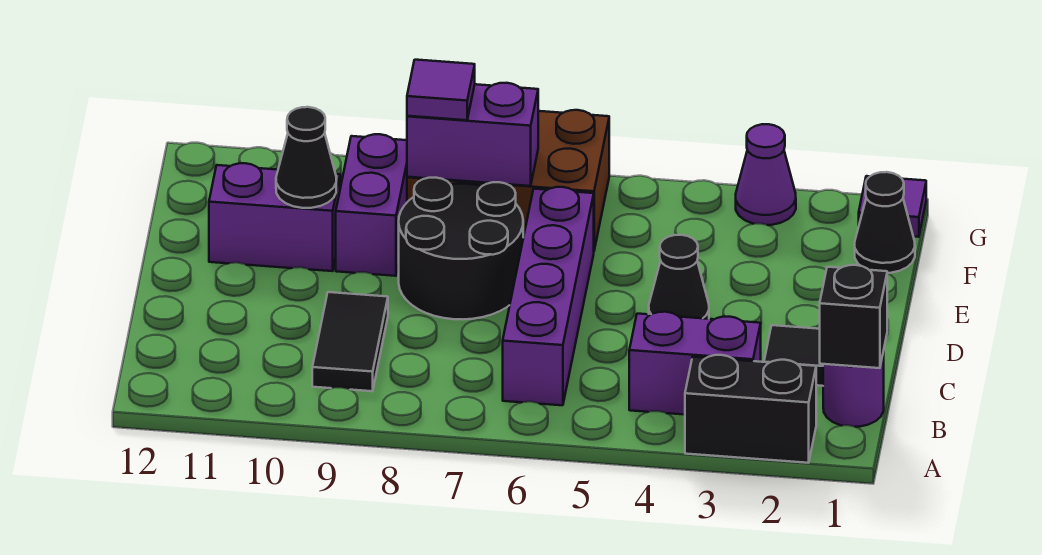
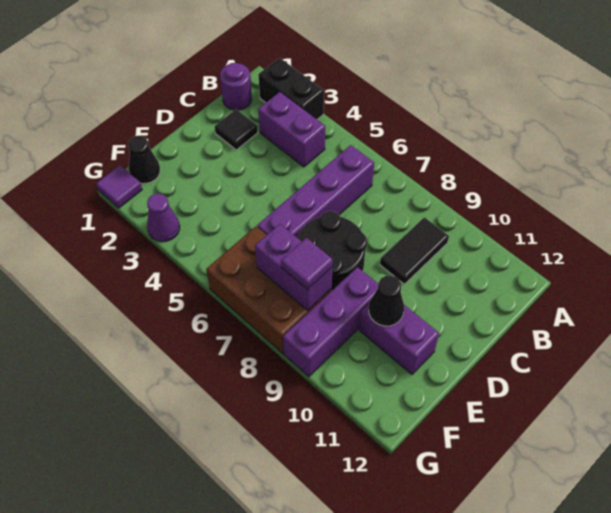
black 1x1 brick [820,265,887,368] -> none
black 1x1 cone [649,235,709,319] -> none
purple 1x2 brick [336,134,407,276] -> purple 1x3 brick [283,267,378,377]

